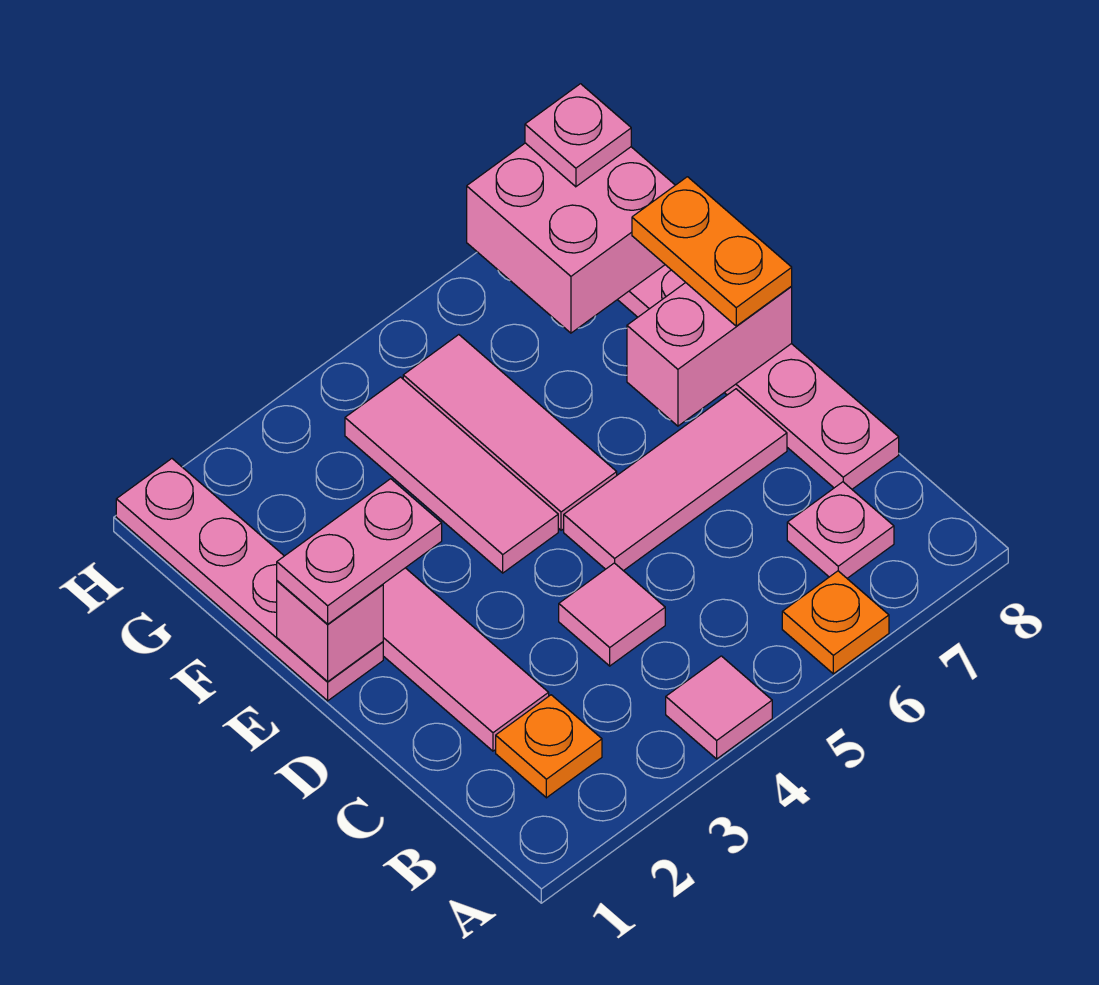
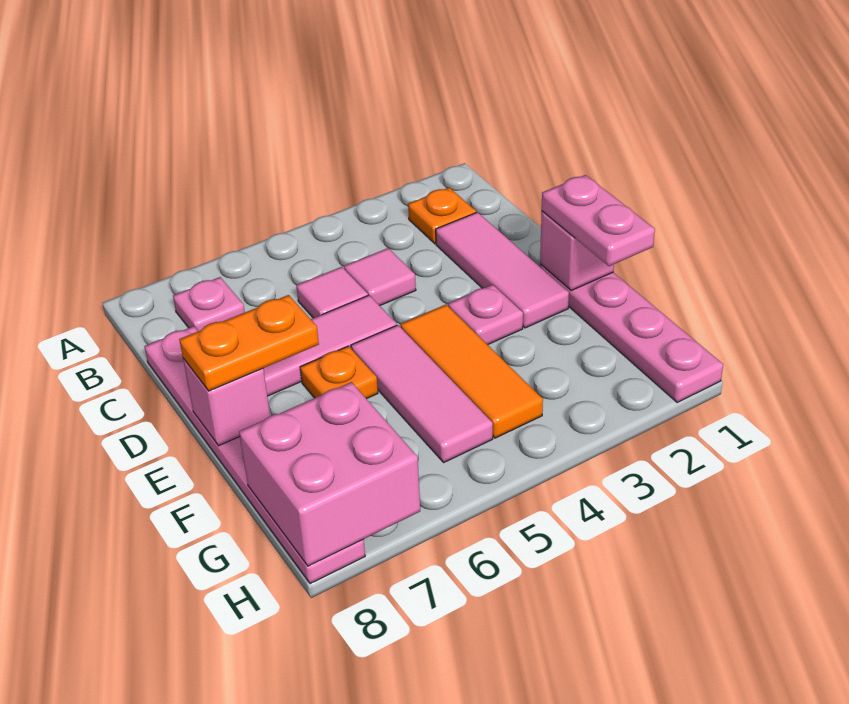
pink 1x1 tile [666,656,772,759] -> pink 1x1 tile moved to [296,267,368,318]
orange 1x1 plate [782,571,889,674] -> orange 1x1 plate moved to [300,346,378,399]
pink 1x2 plate [277,479,442,624] -> pink 1x2 plate turned to [542,175,655,266]
pink 1x3 tile [345,377,558,573] -> orange 1x3 tile [400,305,543,438]
pink 1x2 brick [627,283,792,426] -> pink 1x1 brick [183,358,270,446]
orange 1x2 plate [632,177,792,326] -> orange 1x2 plate turned to [179,295,319,391]
pink 1x1 plate [525,84,631,187] -> pink 1x1 plate moved to [448,285,523,345]

